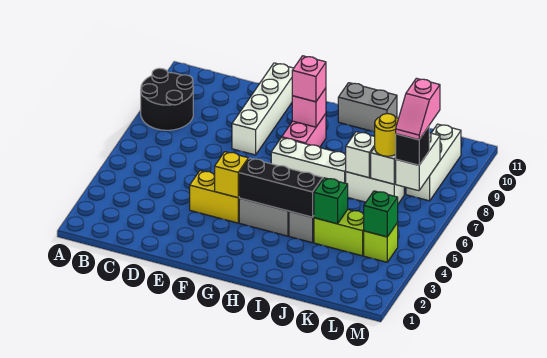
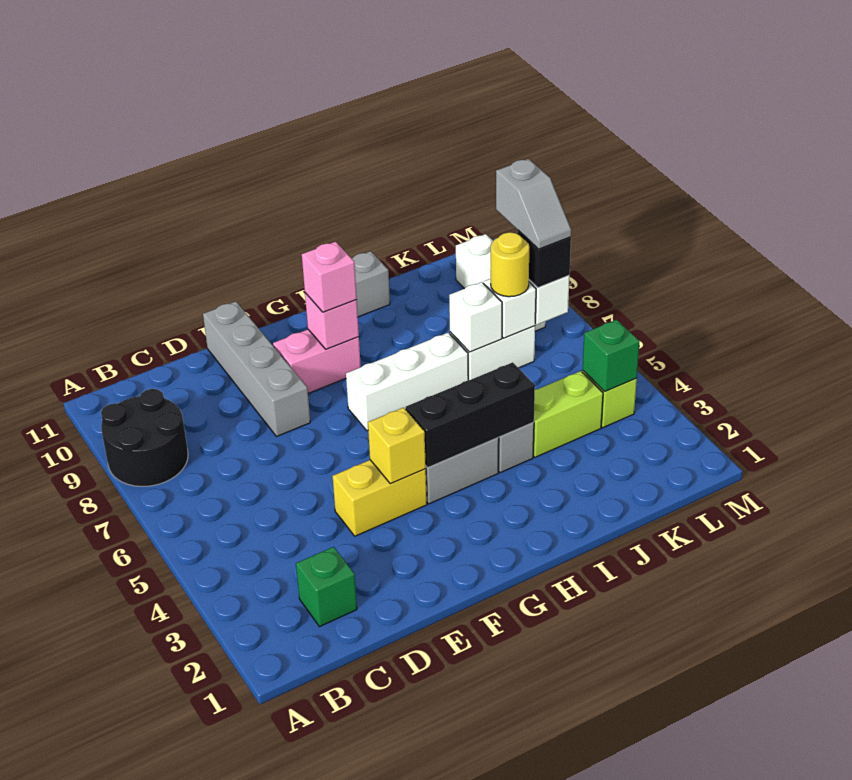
white 1x4 brick [232,63,294,155] -> grey 1x4 brick [203,301,310,437]
pink 1x2 brick [282,114,326,147] -> pink 1x2 brick turned to [273,330,361,393]
green 1x1 brick [314,178,348,224] -> green 1x1 brick moved to [296,547,357,627]
pink 1x2 slope [396,78,440,140] -> grey 1x2 slope [496,159,571,249]

